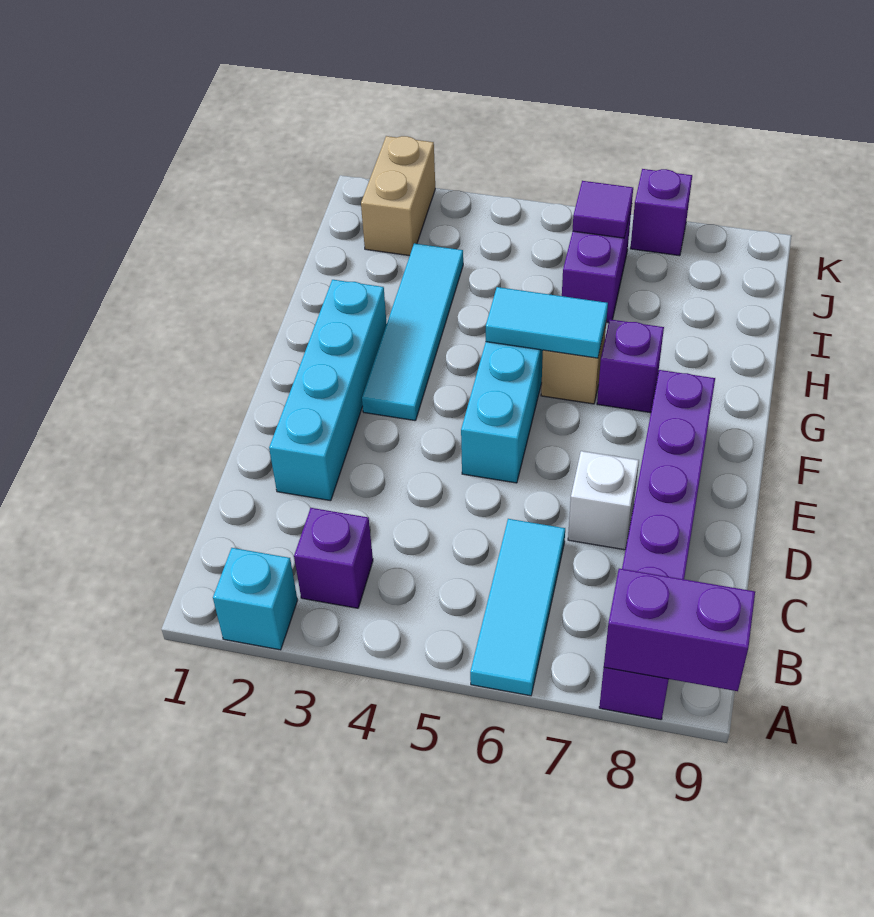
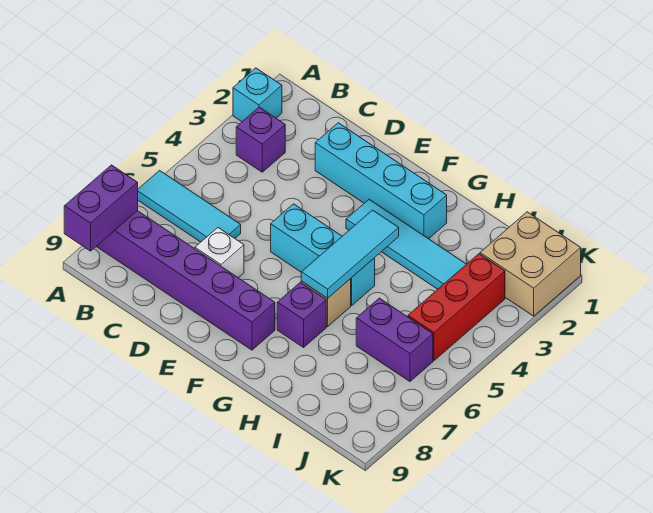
cyan 1x2 tile [486,287,608,358] -> cyan 1x3 tile [301,210,399,298]
tan 1x2 brick [361,136,435,256] -> tan 2x2 brick [480,212,581,316]
none -> red 1x3 brick [408,254,505,360]
purple 1x1 tile [573,181,633,238] -> none
purple 1x1 brick [630,169,692,256] -> none

